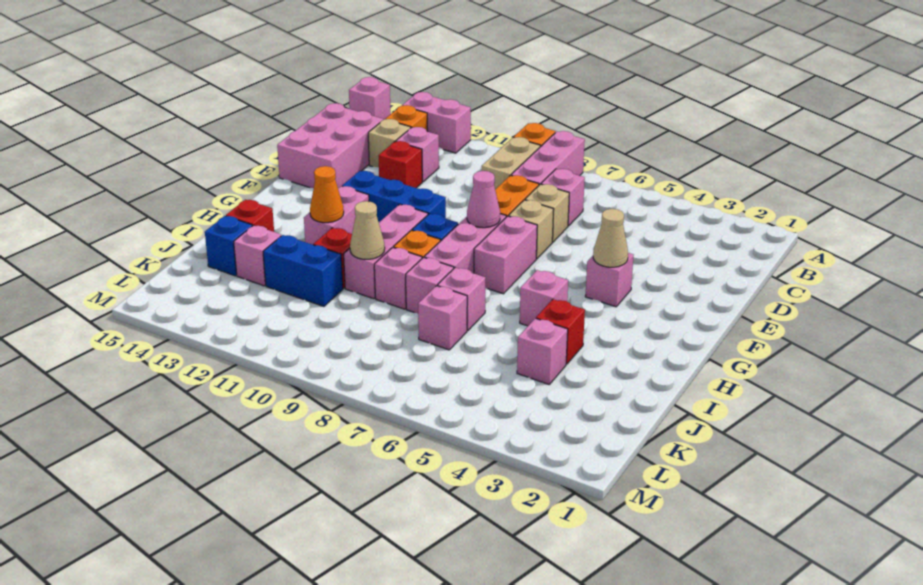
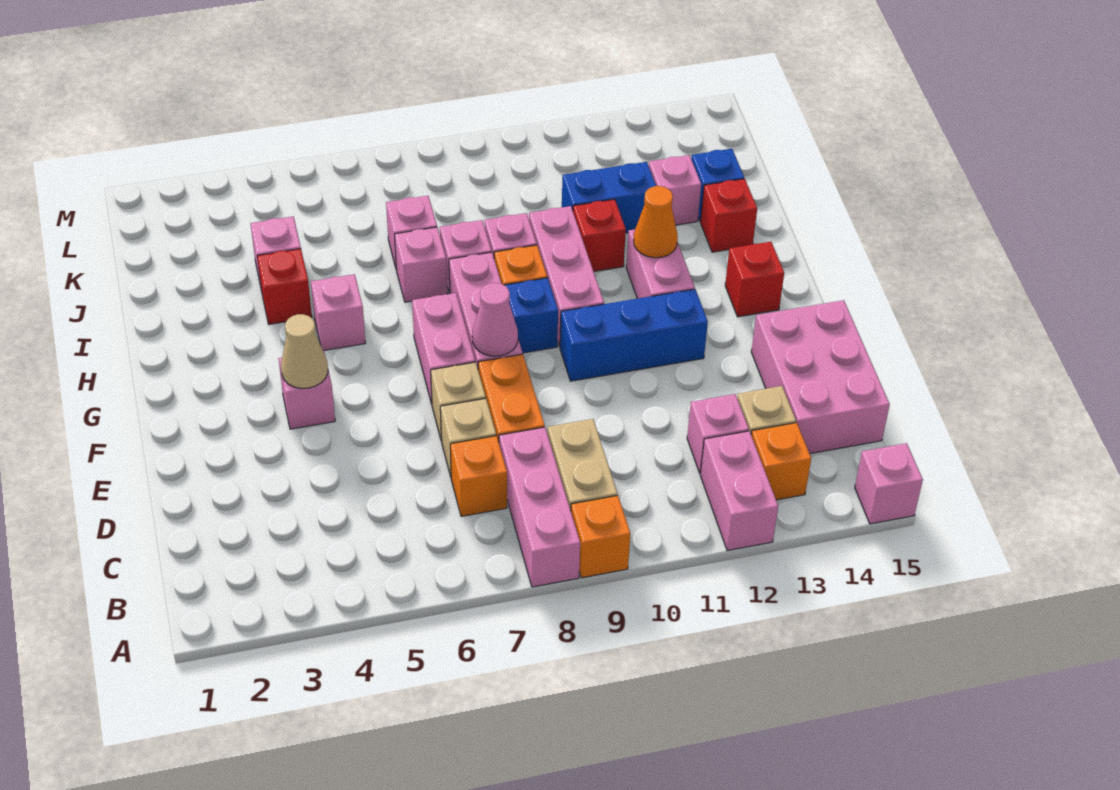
pink 1x2 brick [402,92,471,153] -> pink 1x2 brick turned to [700,431,778,551]
pink 1x1 brick [541,169,585,226] -> orange 1x1 brick [450,436,507,517]
red 1x1 brick [378,141,422,188] -> red 1x1 brick moved to [725,242,784,317]
tan 1x1 cone [350,201,385,259] -> none

